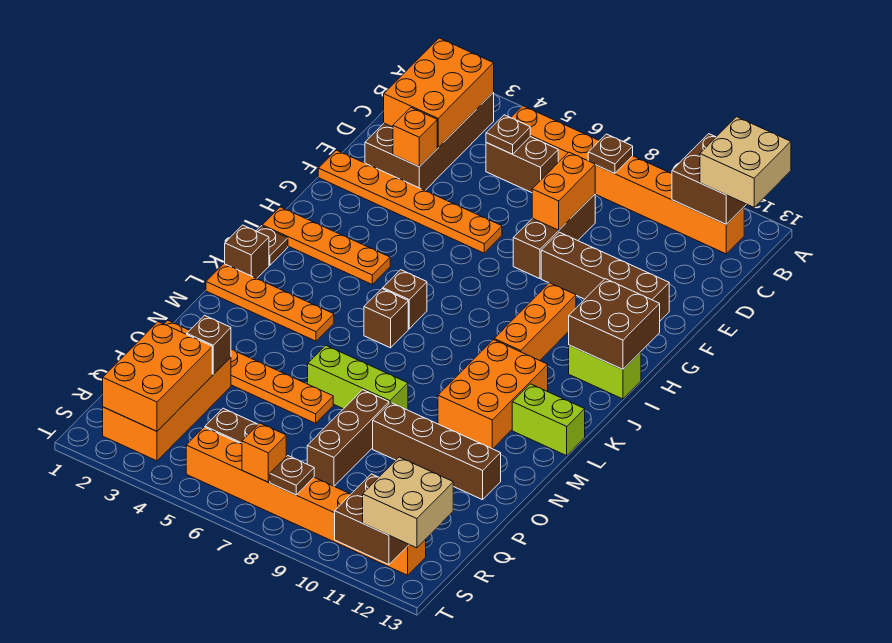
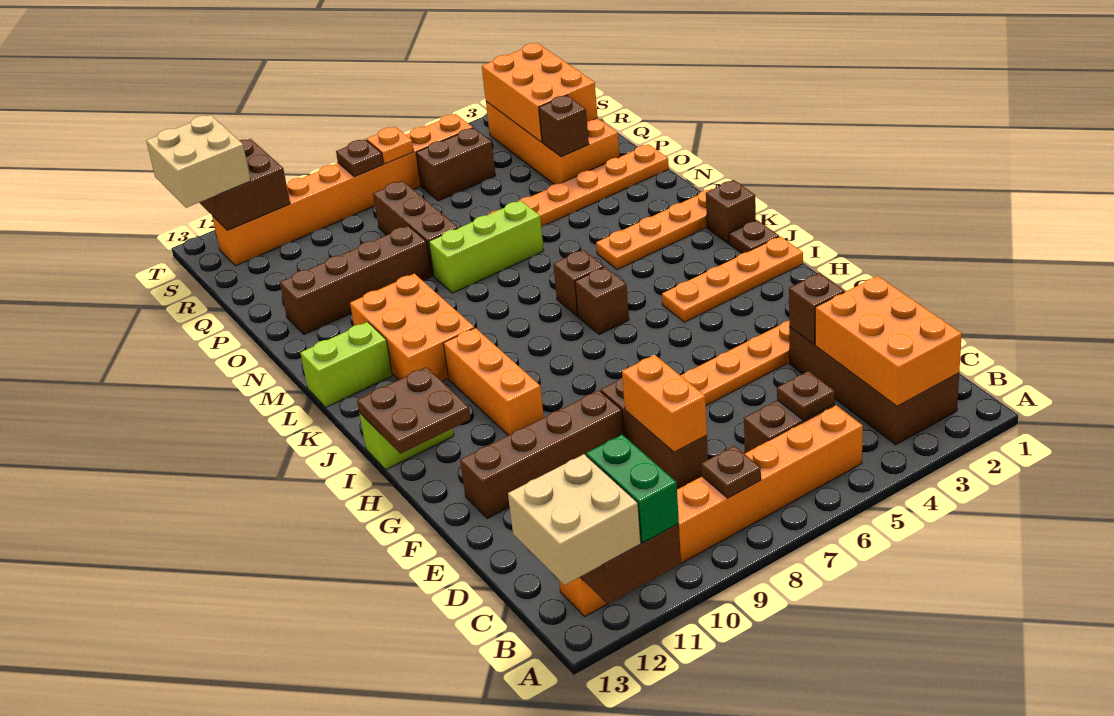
none -> green 1x2 brick [586,435,679,543]
orange 1x1 brick [393,108,437,167] -> brown 1x1 brick [789,273,845,345]
brown 2x2 brick [569,279,660,369] -> brown 2x2 plate [357,367,470,454]
orange 1x1 brick [242,423,286,482] -> orange 1x1 plate [367,127,414,164]

